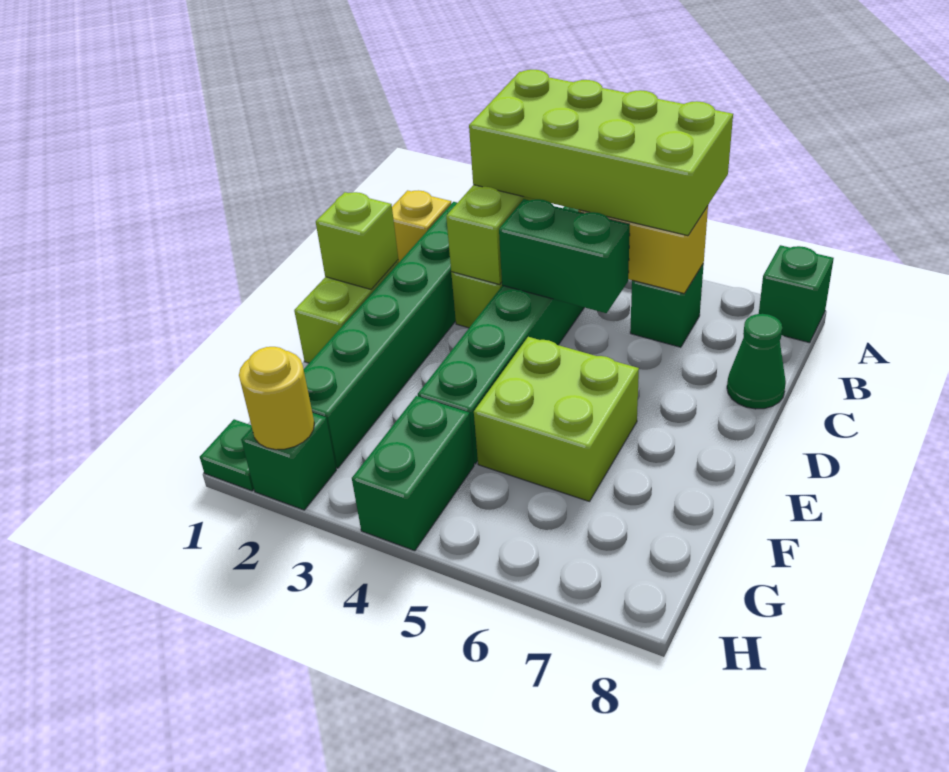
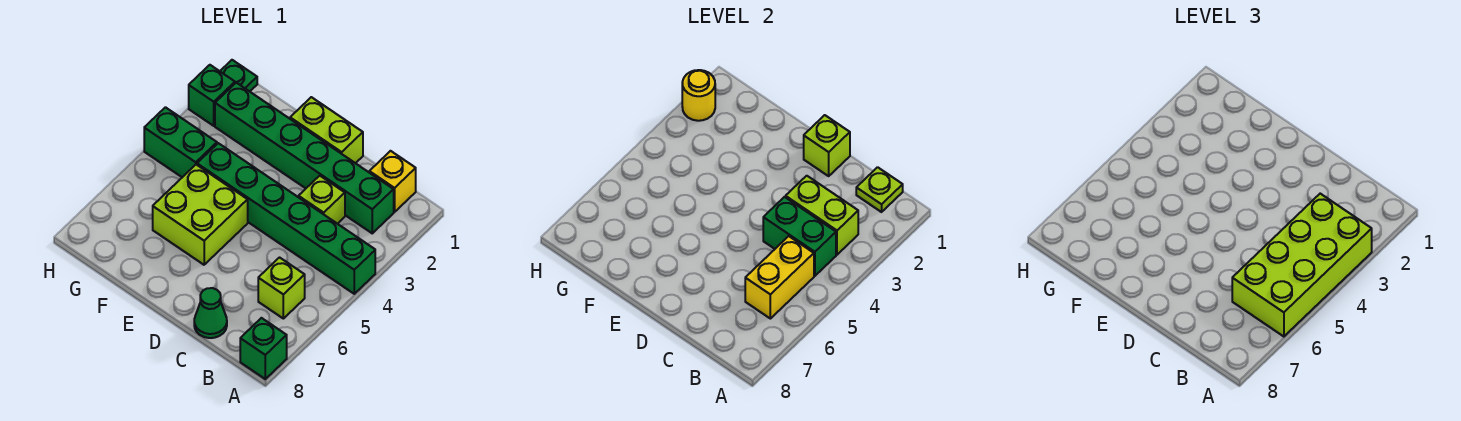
none -> lime 1x1 plate [856,167,903,212]
green 1x1 brick [630,263,704,347] -> lime 1x1 brick [258,258,305,319]
green 1x2 brick [499,199,630,313] -> green 1x2 brick turned to [763,197,836,276]

